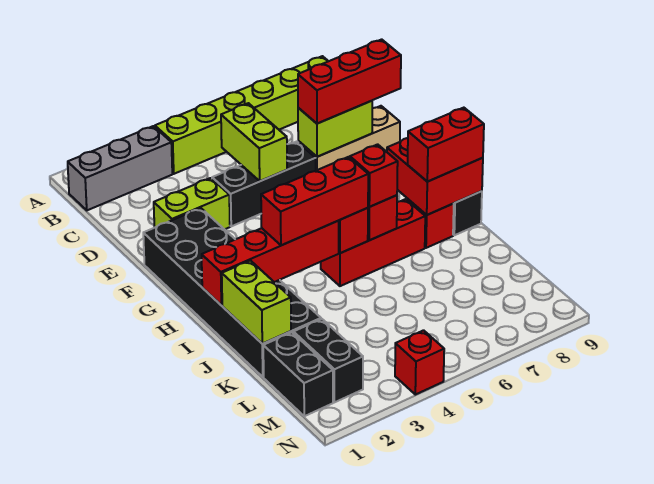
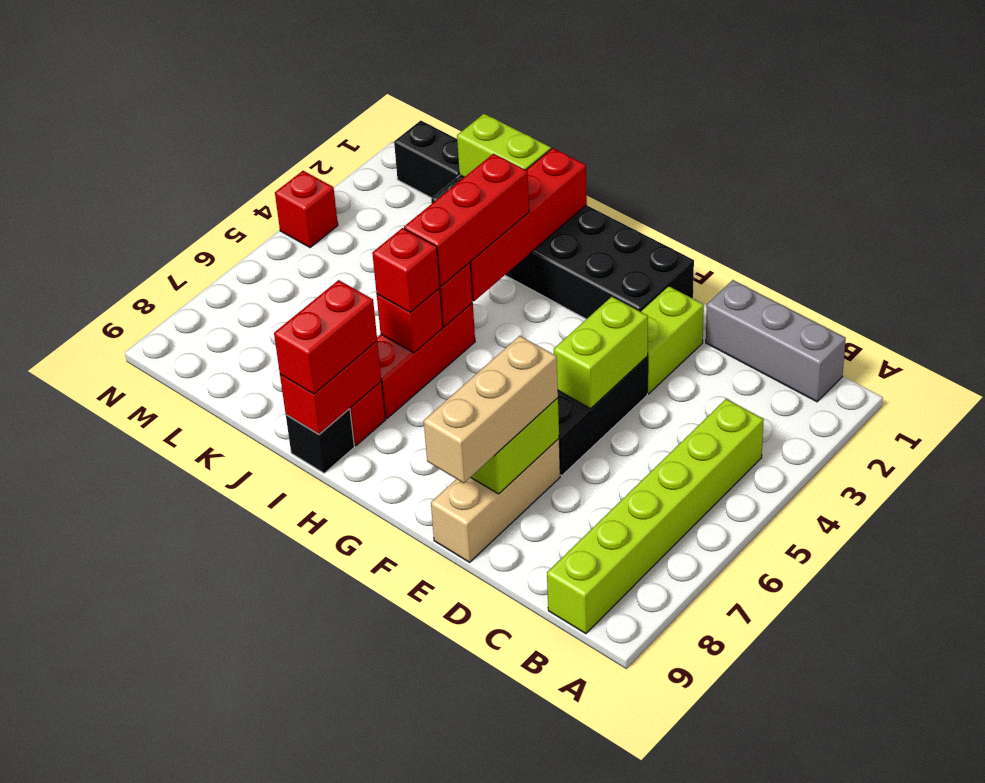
grey 1x3 brick [68,126,172,210] -> grey 1x3 brick turned to [706,280,846,402]
lime 1x2 brick [221,103,287,181] -> lime 1x2 brick turned to [554,297,648,409]
red 1x3 brick [298,39,401,124] -> tan 1x3 brick [424,336,558,483]
red 2x2 brick [387,138,483,215] -> red 1x2 brick [280,341,381,434]
black 1x2 brick [293,319,363,402] -> none

